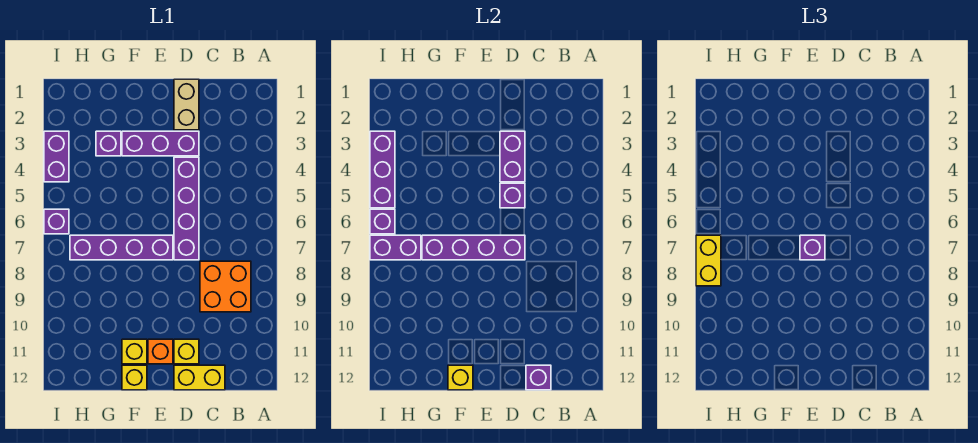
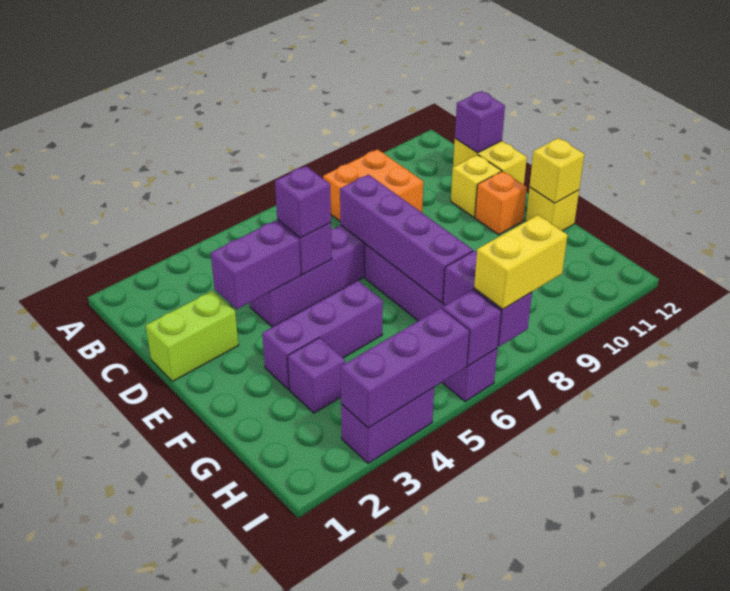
tan 1x2 brick [174,79,199,130] -> lime 1x2 brick [146,291,238,381]
purple 1x3 brick [122,131,199,156] -> purple 1x3 brick turned to [262,281,383,389]
purple 1x1 brick [800,235,825,260] -> purple 1x1 brick moved to [275,166,331,238]
yellow 1x1 brick [122,339,147,364] -> none

